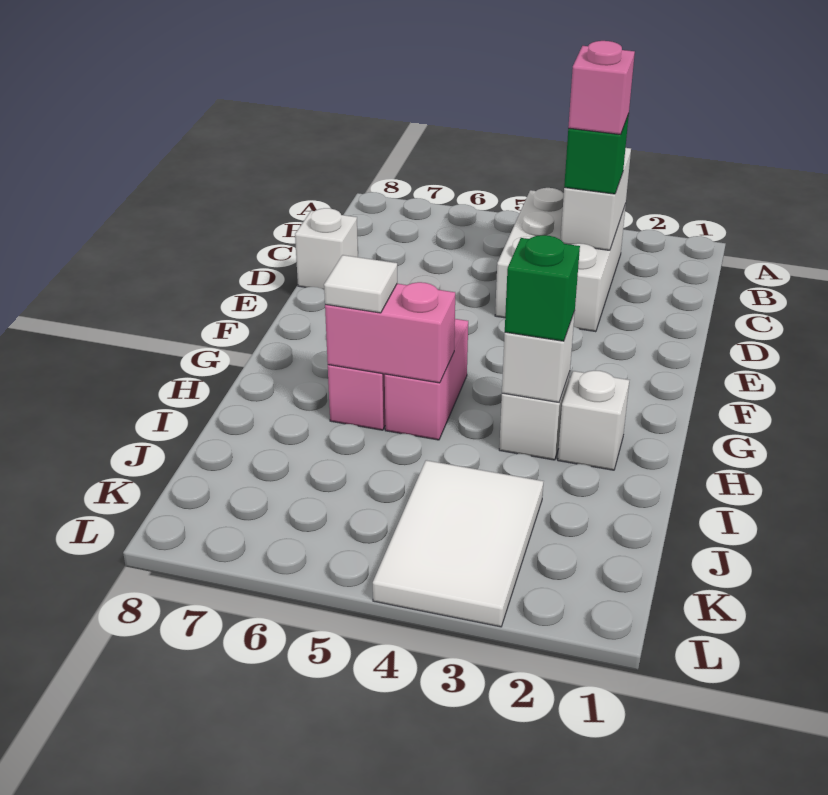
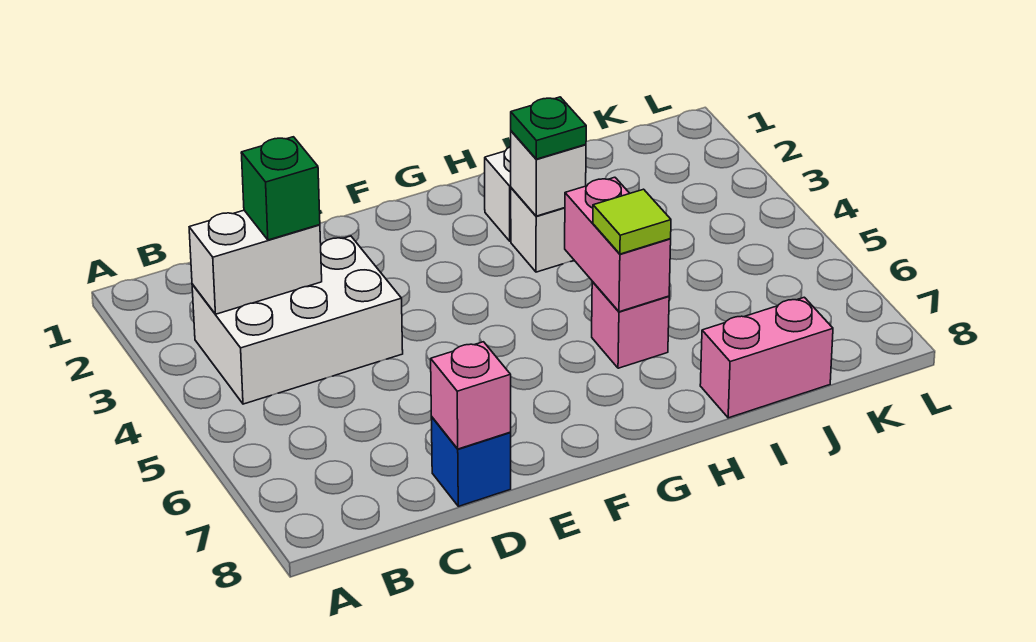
pink 1x1 brick [568,41,635,135] -> pink 1x1 brick moved to [431,342,511,449]
white 1x1 brick [295,208,358,289] -> blue 1x1 brick [431,417,511,506]
pink 1x2 brick [385,319,468,440] -> pink 1x2 brick moved to [700,297,833,418]
green 1x1 brick [505,235,580,341] -> green 1x1 plate [511,97,586,159]
white 1x1 tile [324,255,397,313] -> lime 1x1 tile [593,189,671,254]
white 2x3 tile [373,460,543,627] -> none

